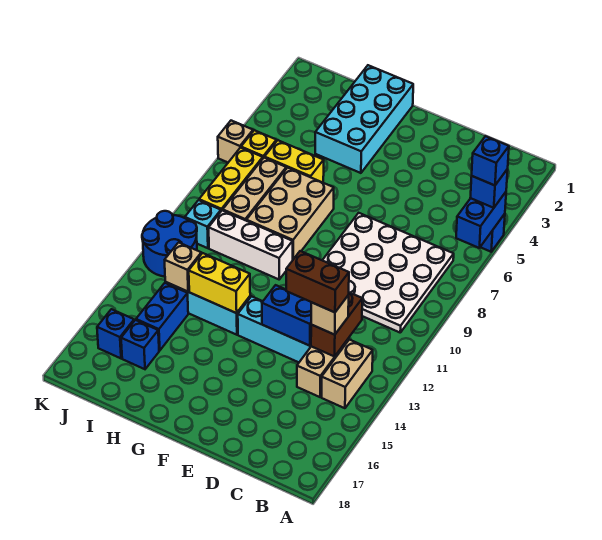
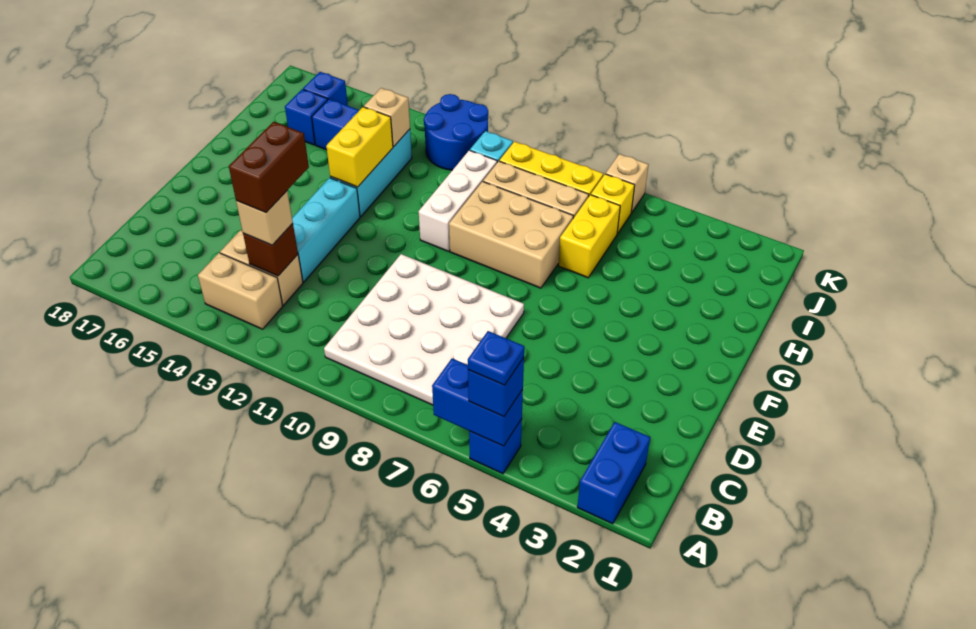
blue 1x1 brick [472,136,509,185] -> blue 1x1 plate [468,331,524,385]
brown 1x2 brick [311,292,362,357] -> brown 1x1 brick [243,223,298,276]
blue 1x2 brick [262,285,311,346] -> blue 1x2 brick moved to [577,422,650,524]
cyan 2x4 brick [315,65,413,173] -> none

